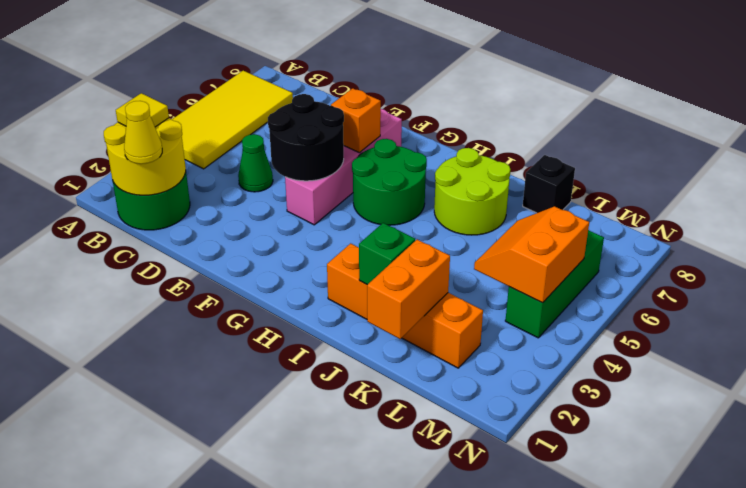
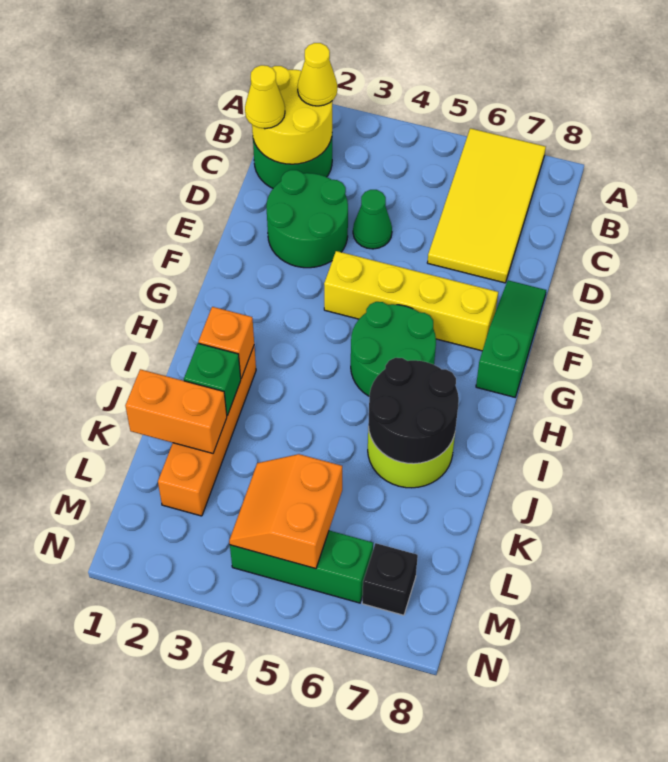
yellow 2x4 tile [172,71,293,169] -> yellow 2x4 tile turned to [427,128,546,283]
yellow 1x1 tile [116,93,169,127] -> yellow 1x1 cone [298,43,337,106]
none -> green 2x2 round brick [266,170,348,268]
black 2x2 round brick [268,94,344,181] -> black 2x2 round brick moved to [368,358,459,464]
none -> green 1x3 slope [476,280,546,397]
pink 1x4 brick [285,109,402,225] -> yellow 1x4 brick [324,251,498,351]
orange 1x1 brick [331,88,381,153] -> orange 1x1 brick moved to [198,307,254,378]
black 1x1 brick [523,155,575,213] -> black 1x1 brick moved to [362,543,418,615]
orange 2x2 slope [474,206,589,303] -> orange 2x2 slope turned to [229,454,342,569]

